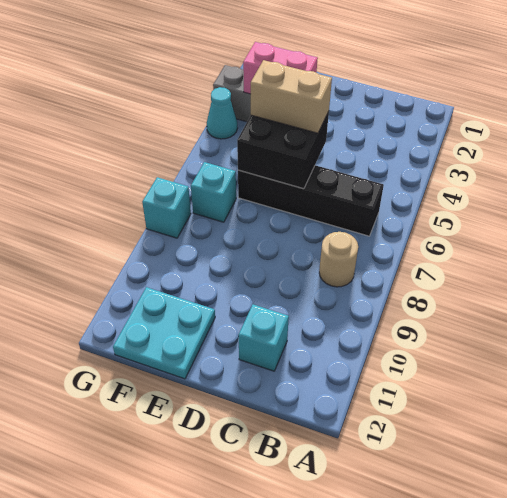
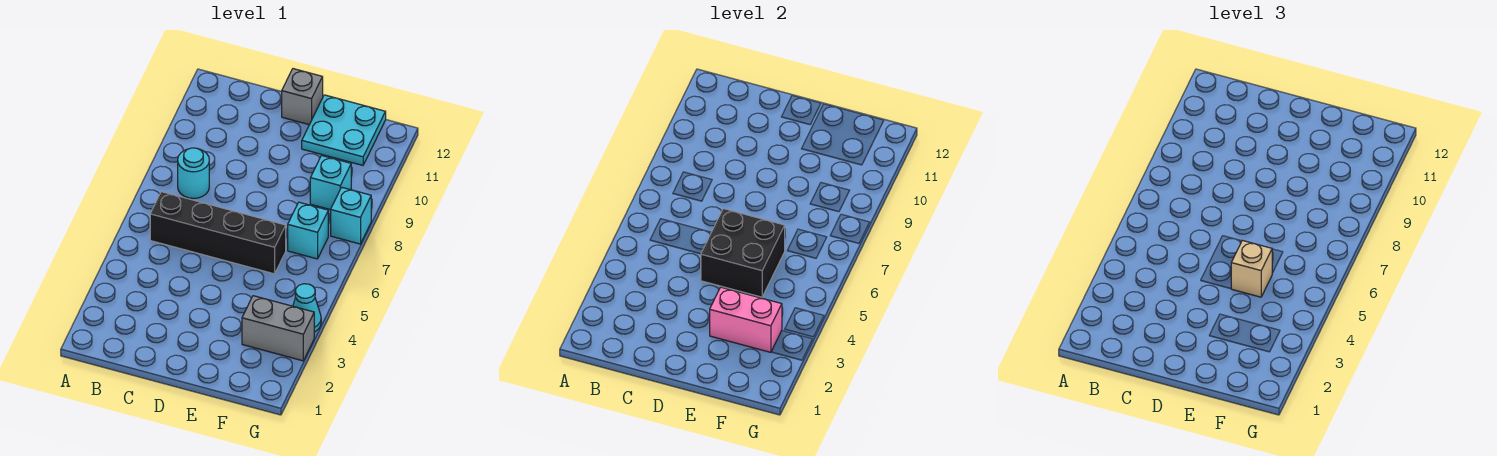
tan 1x1 round brick [319,232,358,287] -> cyan 1x1 round brick [178,148,209,199]
cyan 1x1 brick [238,304,289,371] -> cyan 1x1 brick moved to [310,156,351,210]
tan 1x2 brick [251,60,332,133] -> tan 1x1 brick [1231,240,1272,297]
none -> grey 1x1 brick [282,69,323,125]

